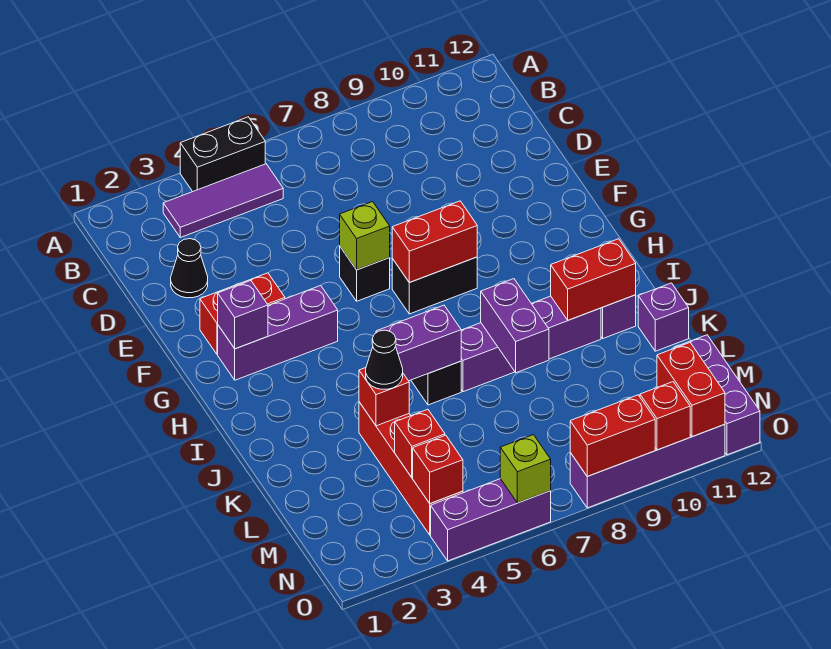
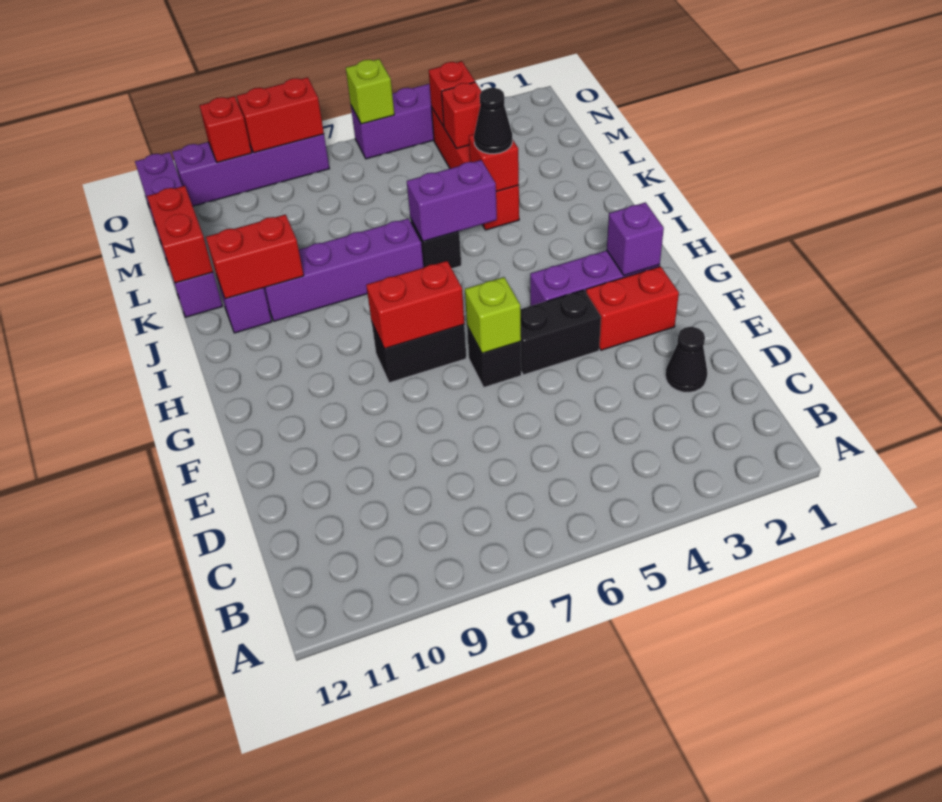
black 1x2 brick [180,117,265,192] -> black 1x2 brick moved to [520,290,601,375]
purple 1x3 tile [163,164,283,237] -> none
purple 1x2 brick [481,279,549,373] -> none
red 1x2 brick [657,343,725,437] -> red 1x2 brick moved to [147,186,213,283]

